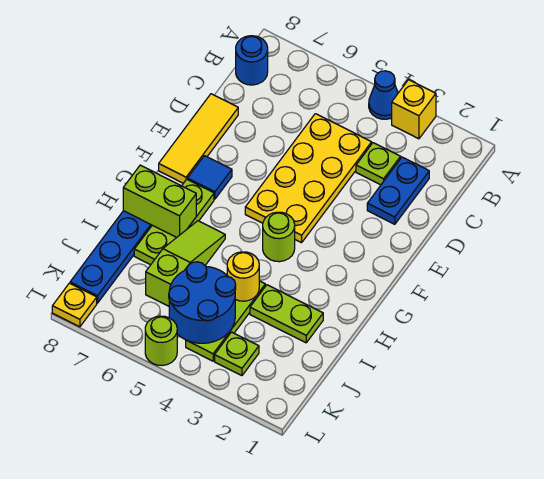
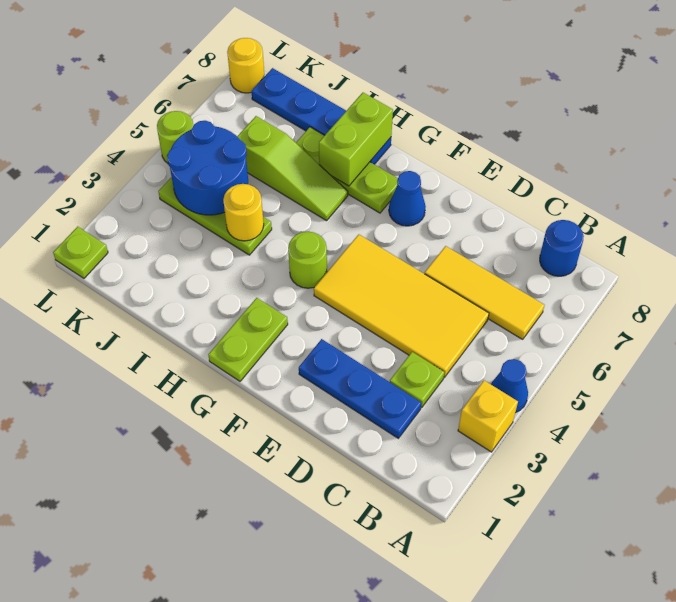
blue 1x2 plate [367,157,429,224] -> blue 1x3 plate [299,339,421,438]
yellow 2x4 plate [245,114,372,243] -> yellow 2x4 tile [314,234,489,377]
yellow 1x3 tile [159,94,238,183] -> yellow 1x3 tile moved to [425,246,544,339]
blue 1x1 tile [188,156,232,199] -> blue 1x1 cone [389,171,426,226]
lime 1x2 plate [250,285,323,343] -> lime 1x2 plate moved to [208,298,288,381]
lime 1x1 plate [215,332,259,376] -> lime 1x1 plate moved to [53,227,108,278]
yellow 1x1 plate [52,283,97,327] -> yellow 1x1 round brick [227,38,265,93]

